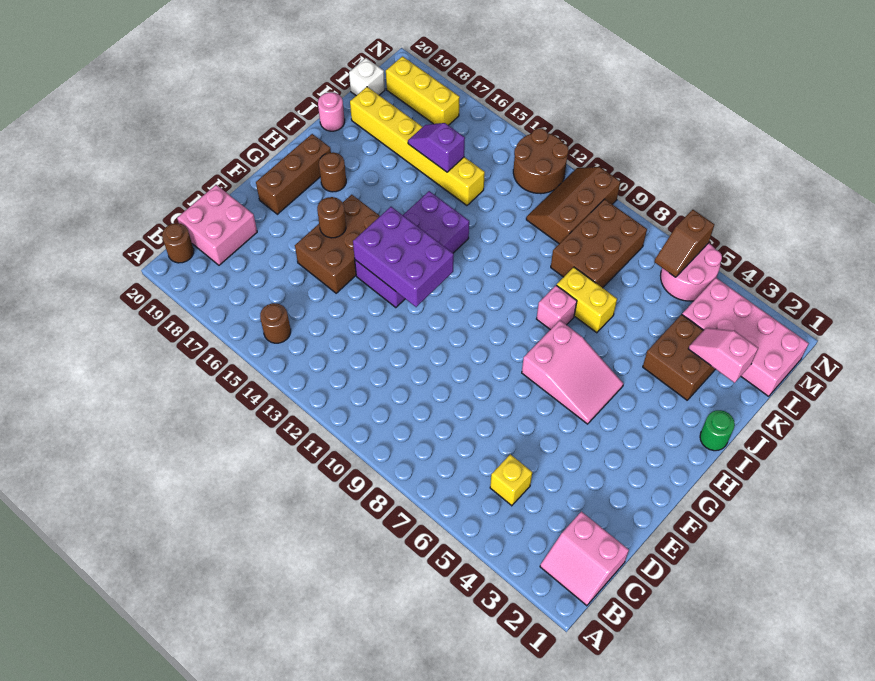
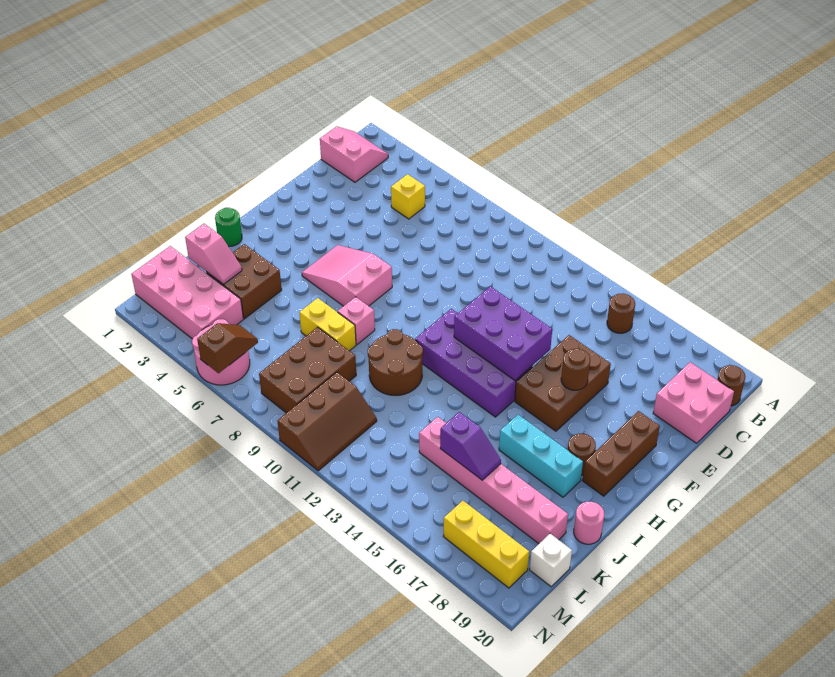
purple 2x4 brick [355,191,469,308] -> purple 2x4 brick turned to [415,309,532,417]
none -> cyan 1x3 brick [499,415,583,497]
yellow 1x6 brick [350,87,485,206] -> pink 1x6 brick [419,417,568,544]
brown 2x2 round brick [513,128,569,194] -> brown 2x2 round brick moved to [368,329,423,395]

